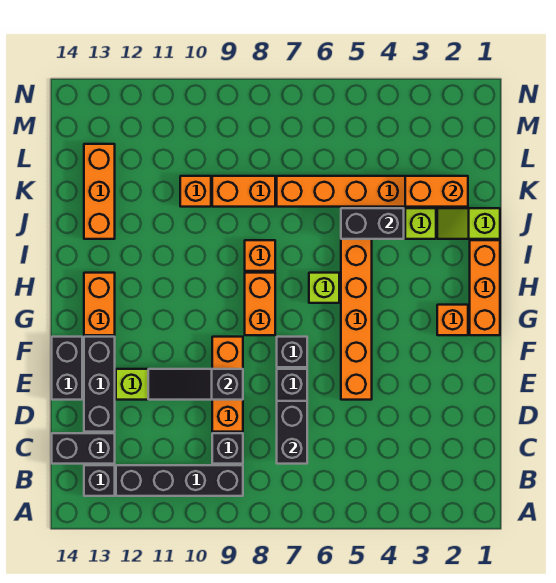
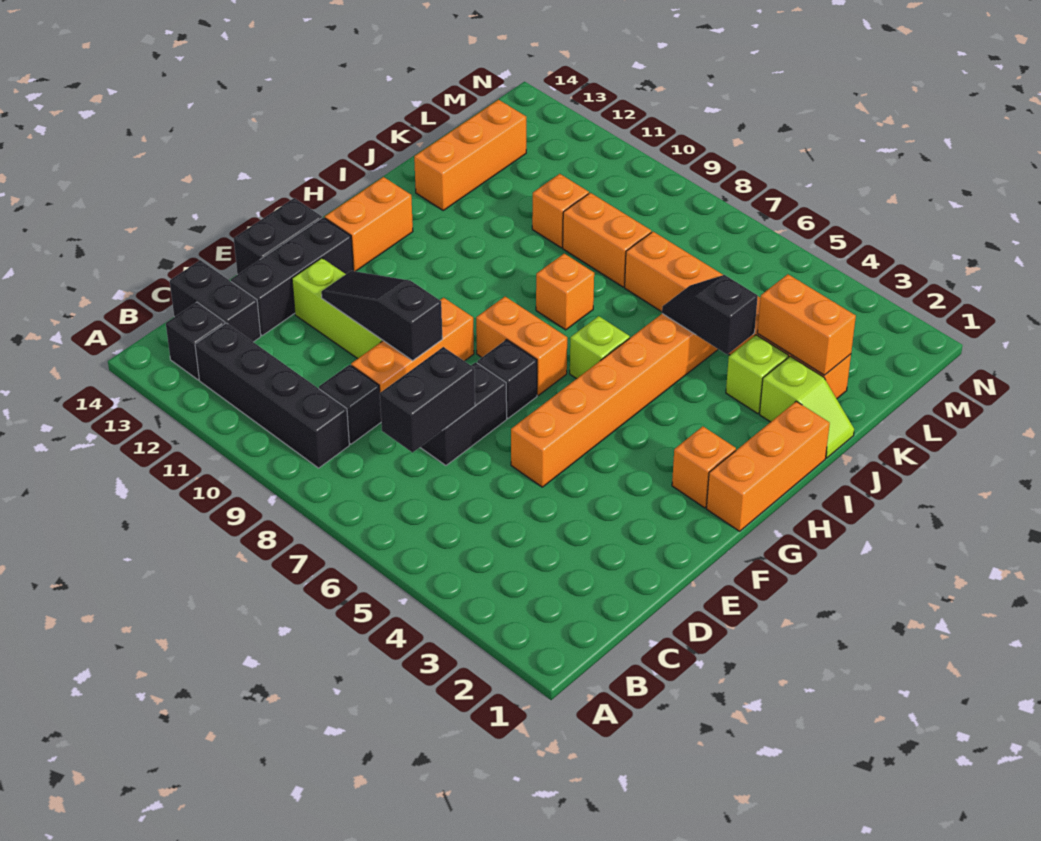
orange 1x2 brick [245,273,275,335] -> orange 1x2 brick turned to [476,296,567,395]
lime 1x2 slope [437,208,500,239] -> lime 1x2 slope turned to [760,356,854,458]
black 1x2 brick [341,208,404,239] -> black 1x2 slope [662,275,758,354]

